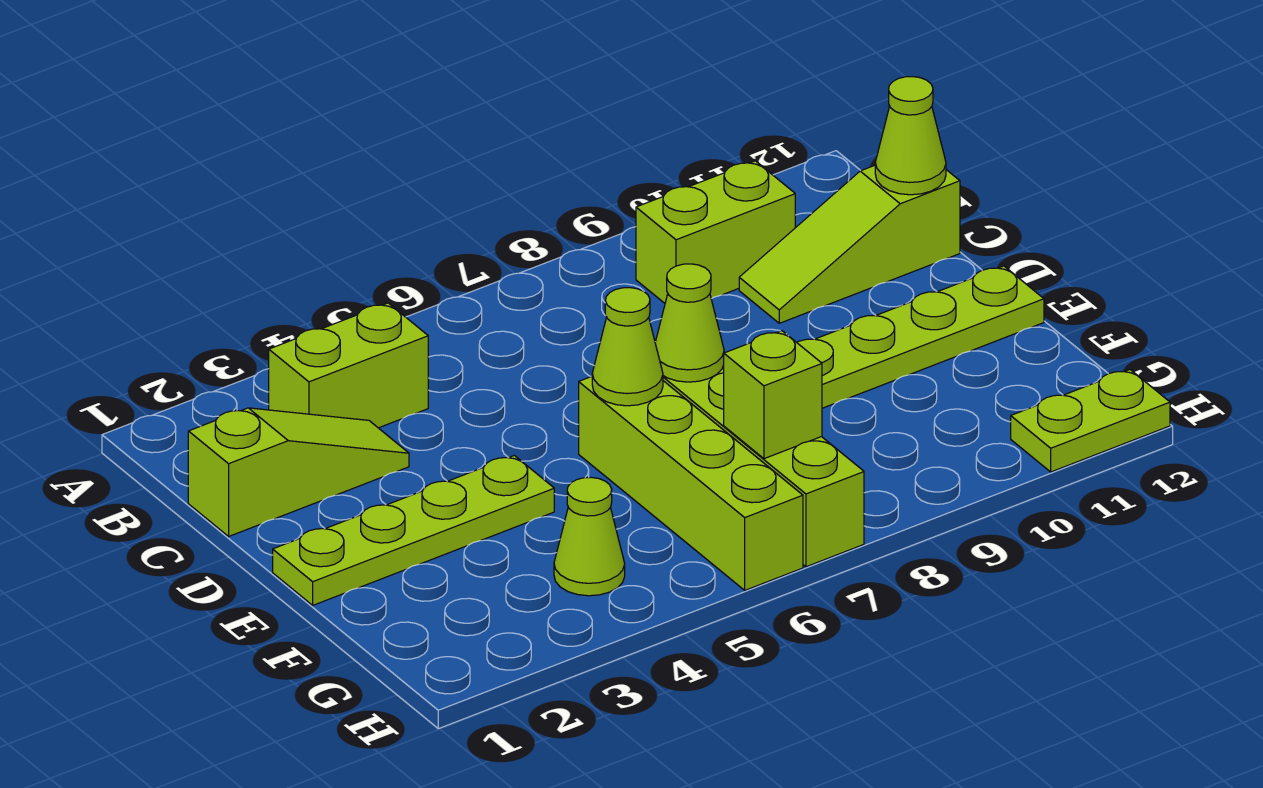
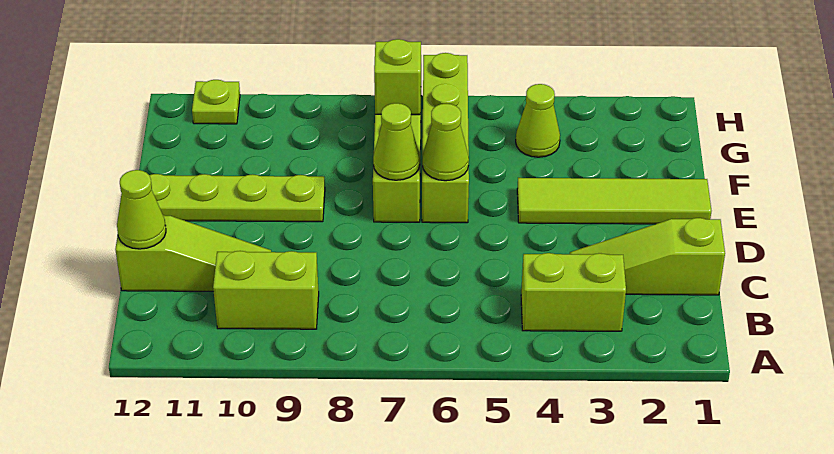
lime 1x4 plate [273,456,554,605] -> lime 1x4 tile [517,178,711,224]
lime 1x2 plate [1011,370,1170,472] -> lime 1x1 plate [192,80,240,124]

